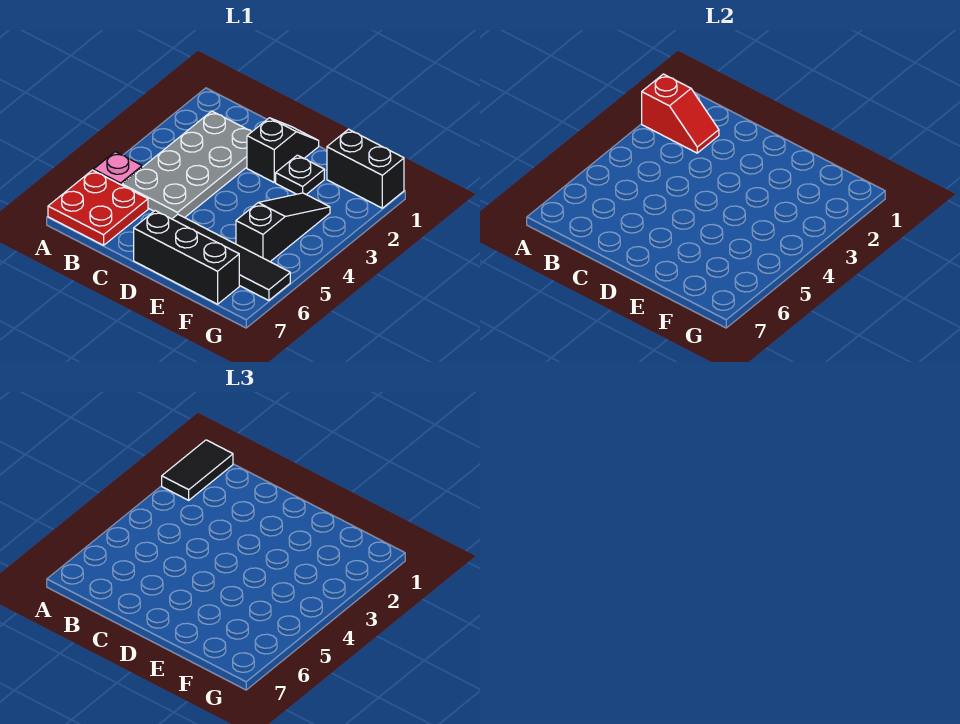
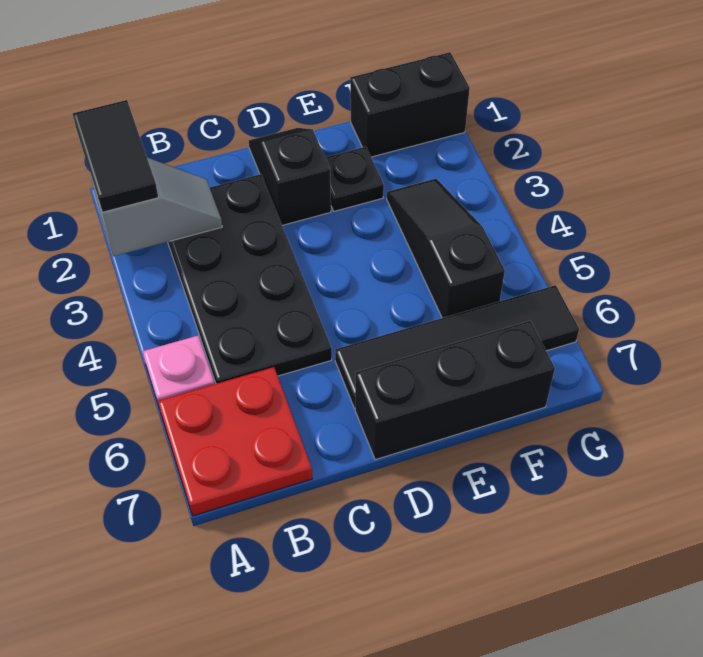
red 1x2 slope [642,74,719,153] -> grey 1x2 slope [91,157,222,256]
grey 2x4 plate [122,111,252,219] -> black 2x4 plate [168,174,332,384]

